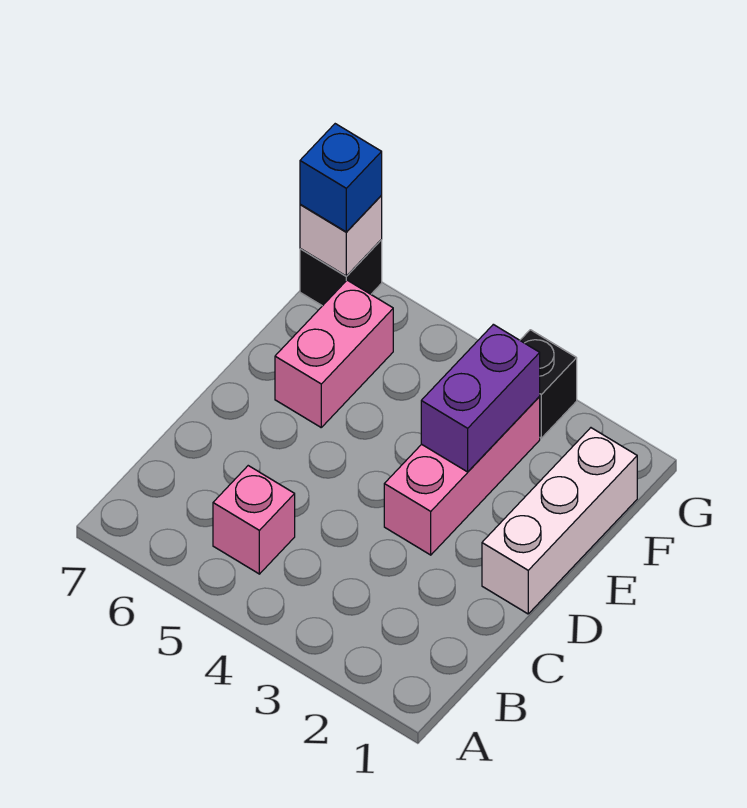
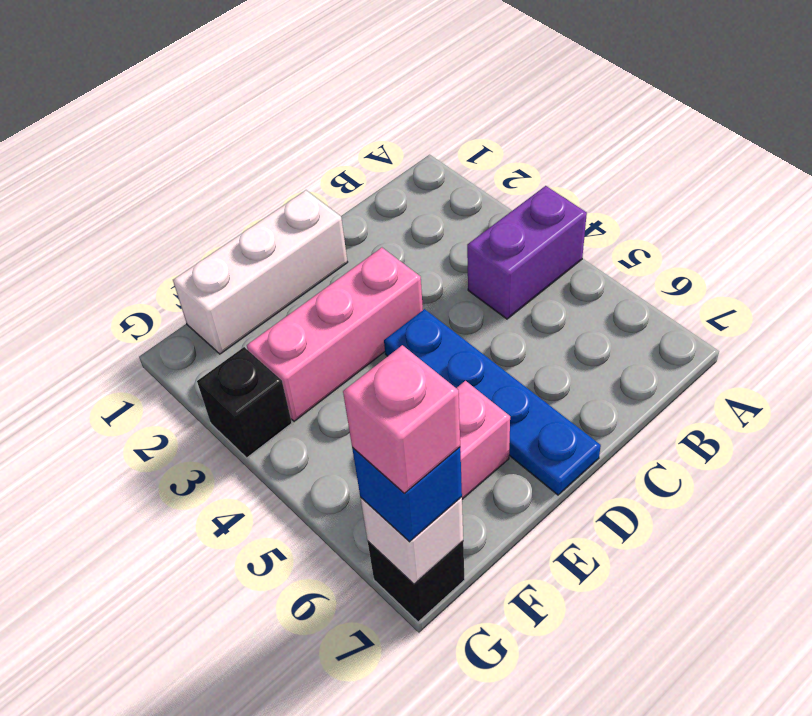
pink 1x1 brick [213,466,295,574] -> pink 1x1 brick moved to [343,345,460,493]
none -> blue 1x4 plate [384,309,601,495]
purple 1x2 brick [421,324,540,472] -> purple 1x2 brick moved to [467,186,587,319]

